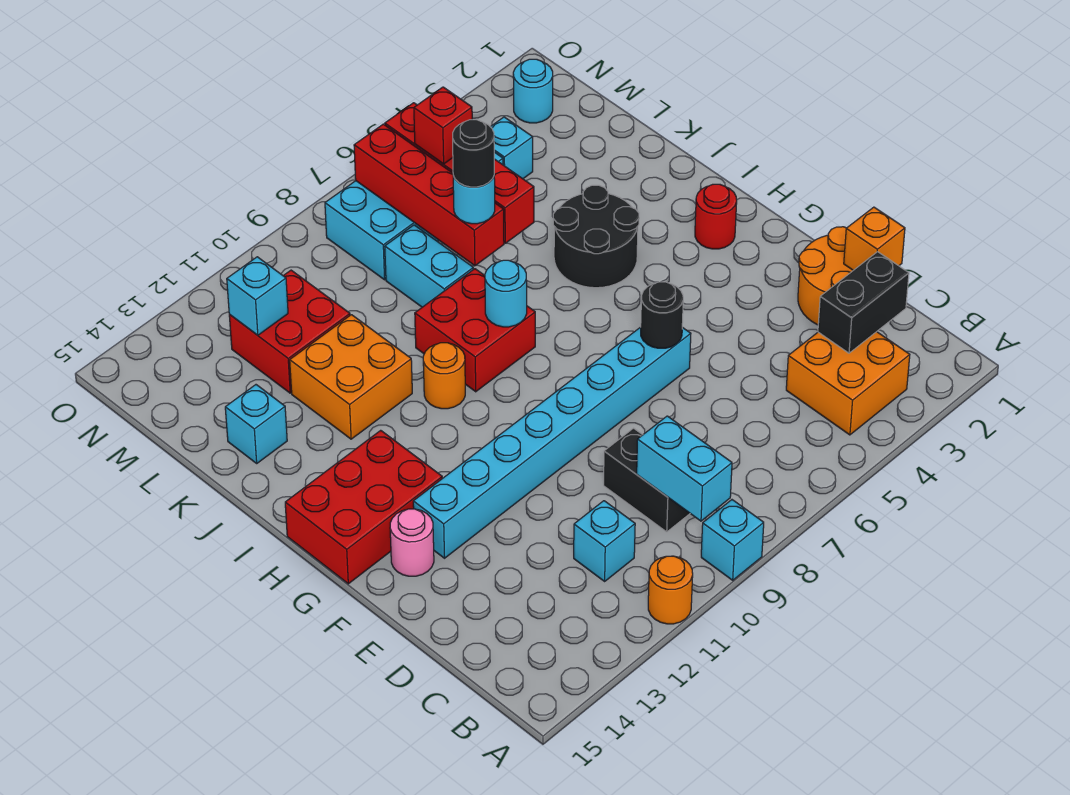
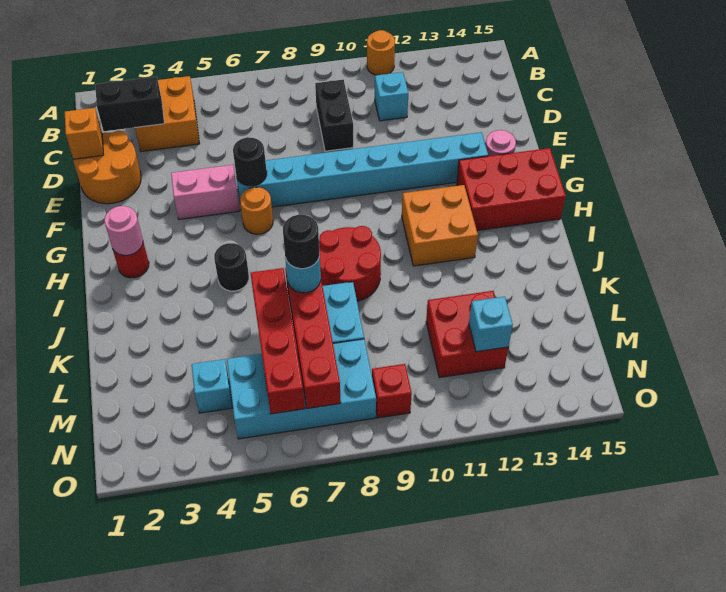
cyan 1x1 brick [701,500,764,580] -> none
cyan 1x2 brick [637,416,732,521] -> none
none -> pink 1x2 brick [171,165,240,219]
none -> pink 1x1 round brick [104,206,143,255]
black 2x2 round brick [553,185,639,288] -> black 1x1 round brick [214,243,249,291]
red 2x2 brick [415,269,535,392] -> red 2x2 round brick [319,226,381,301]
cyan 1x1 round brick [485,260,527,327] -> none
orange 1x1 round brick [423,343,465,409] -> orange 1x1 round brick moved to [240,187,273,234]
orange 2x2 brick [290,315,412,439] -> orange 2x2 brick moved to [402,185,478,266]
cyan 1x1 brick [225,385,287,463] -> none
red 1x1 brick [414,87,472,164] -> red 1x1 brick moved to [372,364,412,418]
cyan 1x1 round brick [513,59,553,123] -> none

